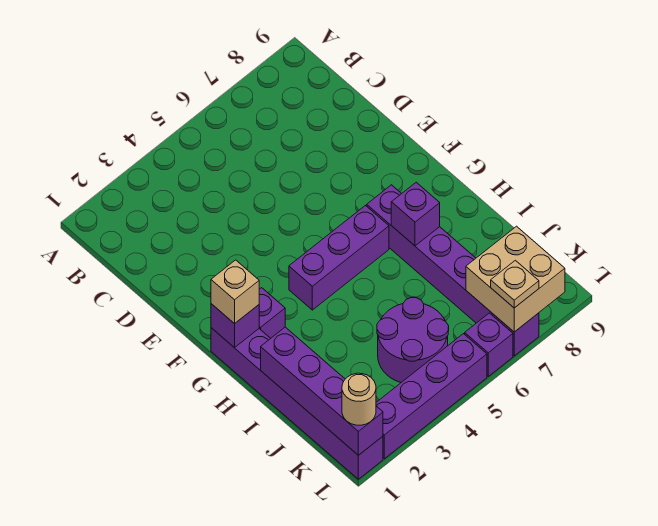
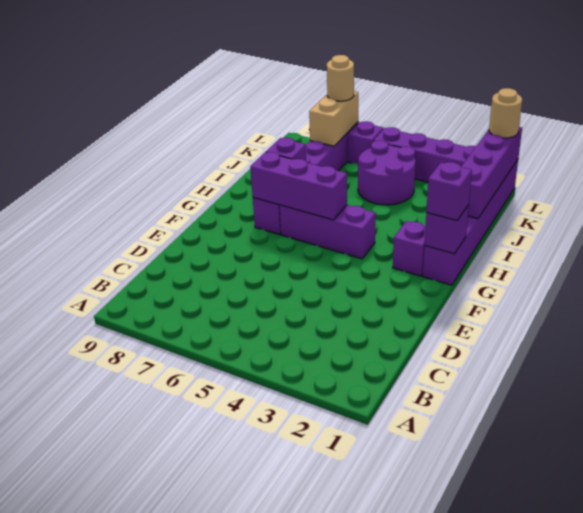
tan 1x1 brick [211,260,259,324] -> purple 1x1 brick [426,162,472,220]
none -> purple 1x3 brick [250,152,347,220]
tan 2x2 brick [466,226,565,332] -> tan 1x2 brick [309,91,358,146]
tan 1x1 plate [491,260,539,308] -> tan 1x1 round brick [327,55,354,101]

